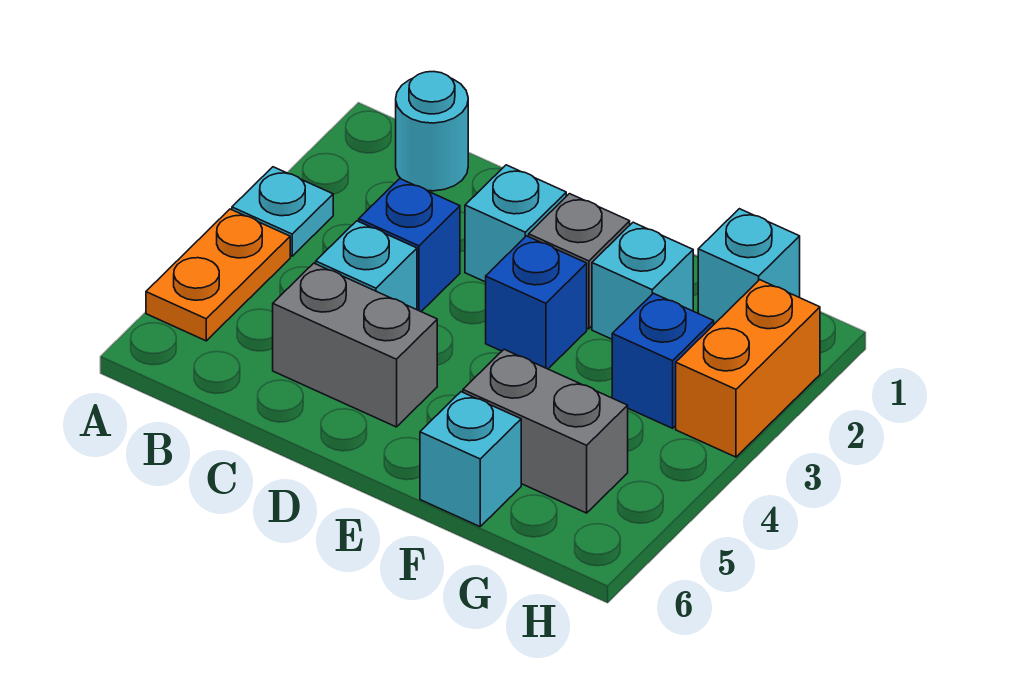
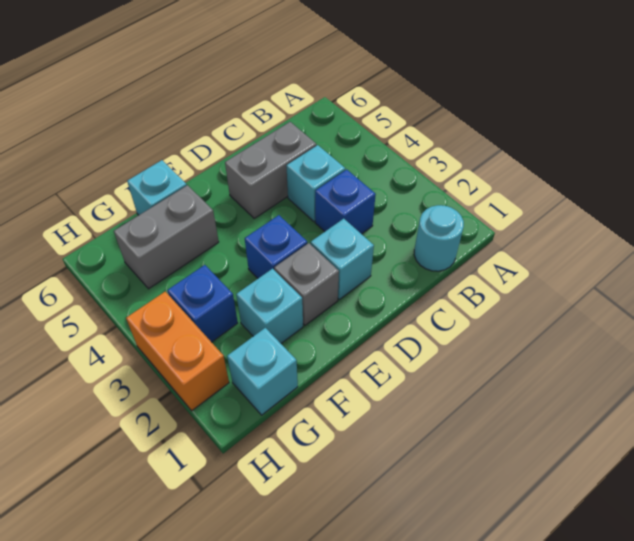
cyan 1x1 plate [232,167,333,256] -> none
orange 1x2 plate [146,209,290,341] -> none

